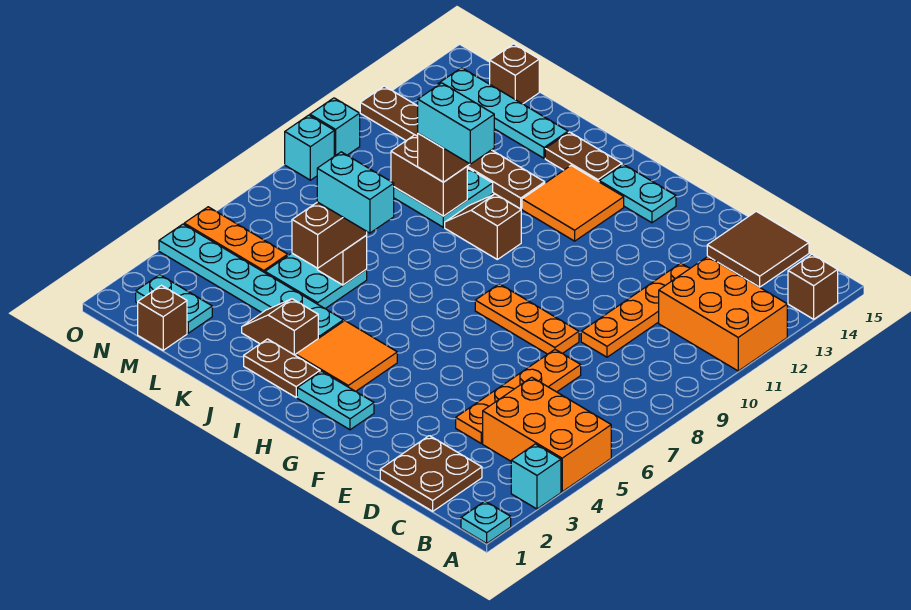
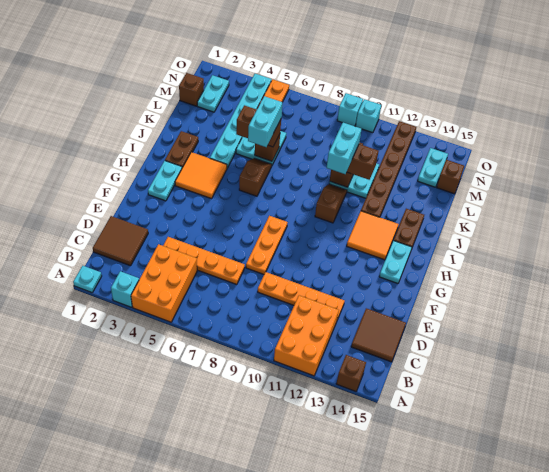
brown 2x2 plate [380,436,482,511] -> brown 2x2 tile [93,216,148,266]
brown 1x2 slope [242,299,318,356] -> brown 1x2 slope moved to [239,158,272,196]
cyan 1x4 plate [438,68,568,158] -> cyan 1x2 plate [418,148,448,187]

